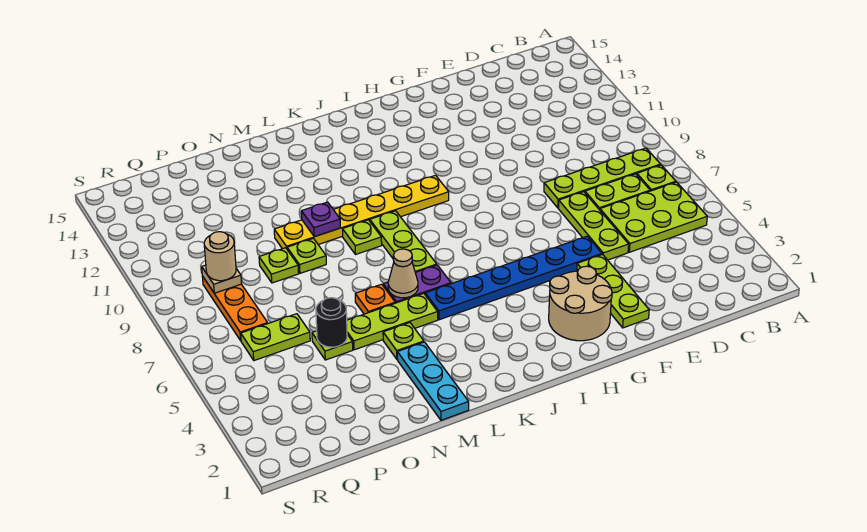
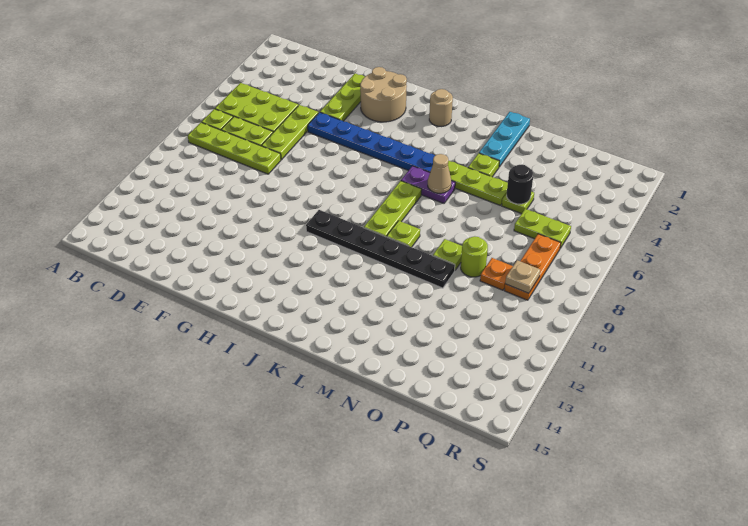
yellow 1x6 plate [274,175,449,249] -> black 1x6 plate [306,210,455,288]
orange 1x1 plate [355,284,395,314] -> orange 1x1 plate moved to [480,258,513,290]
purple 1x1 plate [301,202,340,237] -> none
lime 1x1 plate [259,248,299,283] -> lime 1x1 round brick [461,236,488,277]
tan 1x1 round brick [204,232,236,281] -> tan 1x1 round brick moved to [429,89,453,127]

